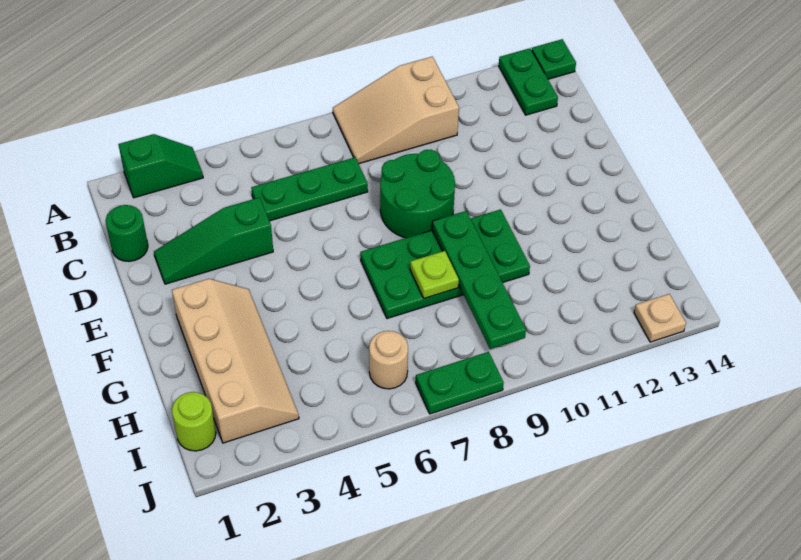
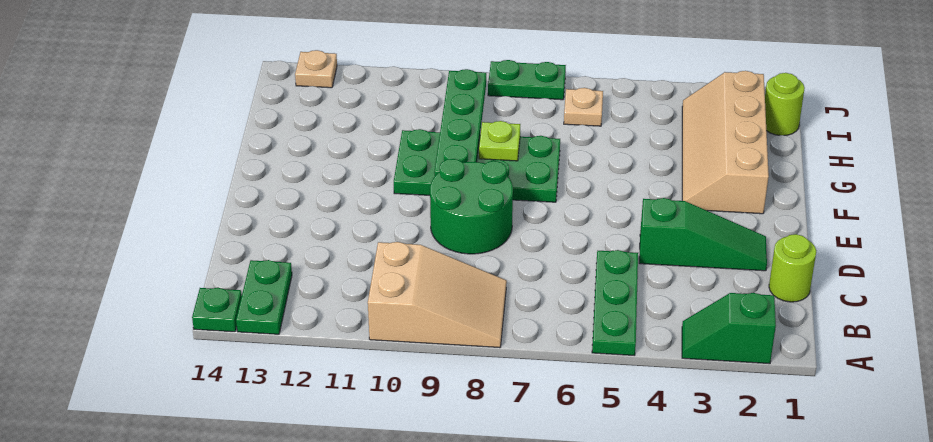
green 1x1 round brick [106,205,148,261] -> lime 1x1 round brick [769,234,816,302]
green 1x3 plate [251,157,368,221] -> green 1x3 plate turned to [592,250,638,356]
tan 1x1 round brick [369,331,408,389] -> tan 1x1 plate [564,88,603,126]

